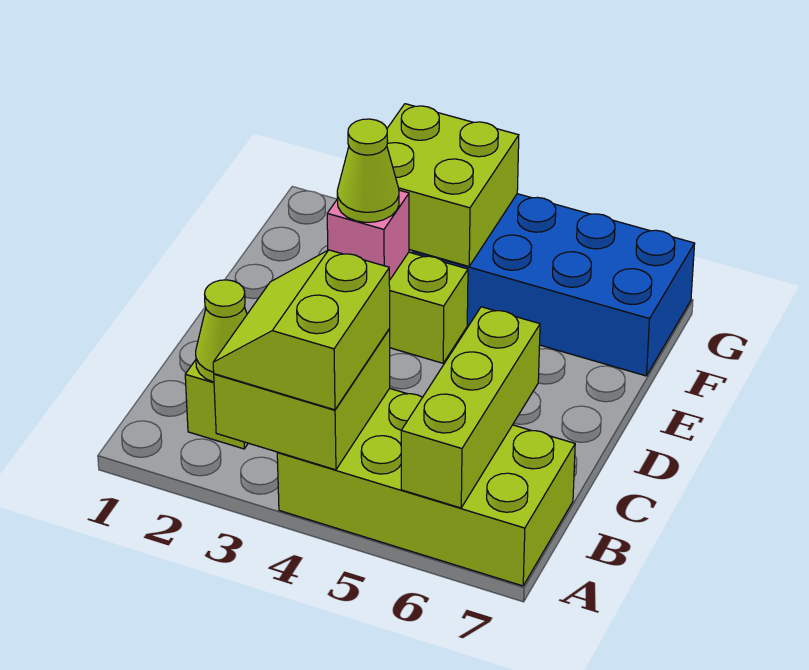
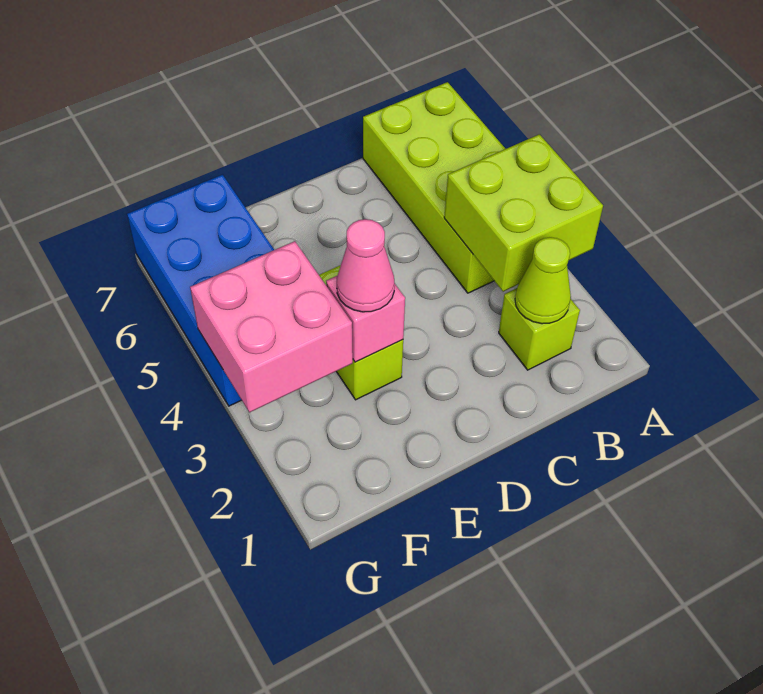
lime 2x2 slope [213,250,390,410] -> none
lime 1x3 brick [401,307,540,508] -> none
lime 1x1 cone [337,119,399,222] -> pink 1x1 cone [337,219,395,312]
lime 2x2 brick [387,104,519,266] -> pink 2x2 brick [190,241,353,412]

